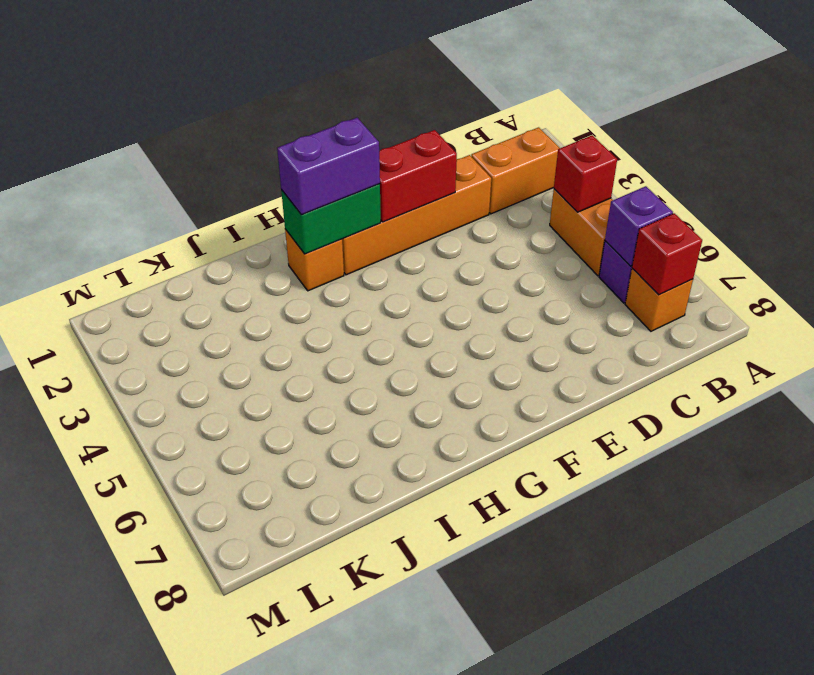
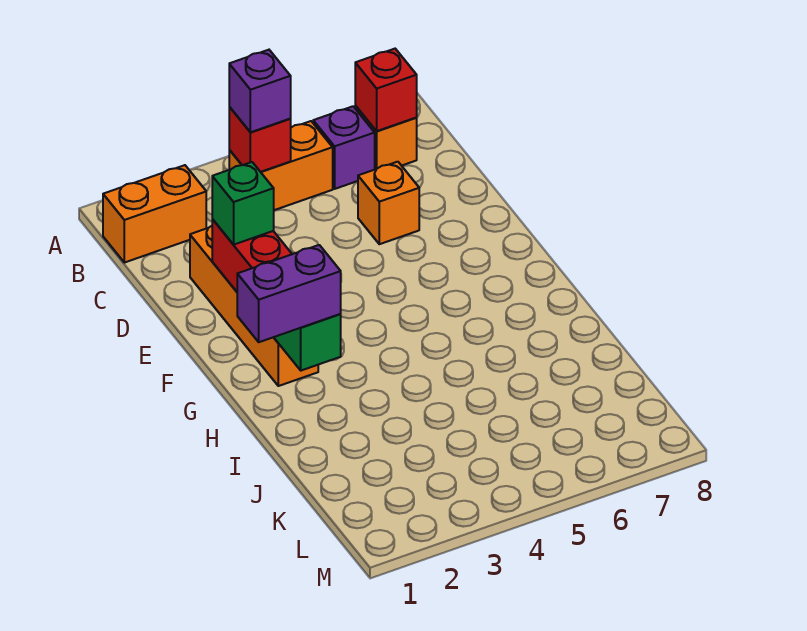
orange 1x2 brick [471,127,560,214] -> orange 1x2 brick turned to [103,165,206,263]
purple 1x1 brick [605,186,673,266] -> purple 1x1 brick moved to [229,50,291,132]
none -> green 1x1 brick [212,162,274,245]
purple 1x2 brick [277,118,380,215] -> purple 1x2 brick turned to [237,245,341,342]
orange 1x1 brick [285,229,344,291] -> orange 1x1 brick moved to [358,162,419,244]

